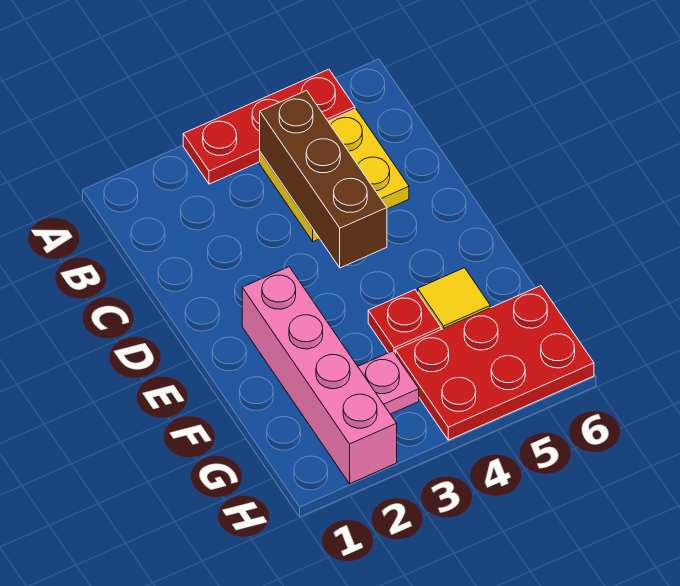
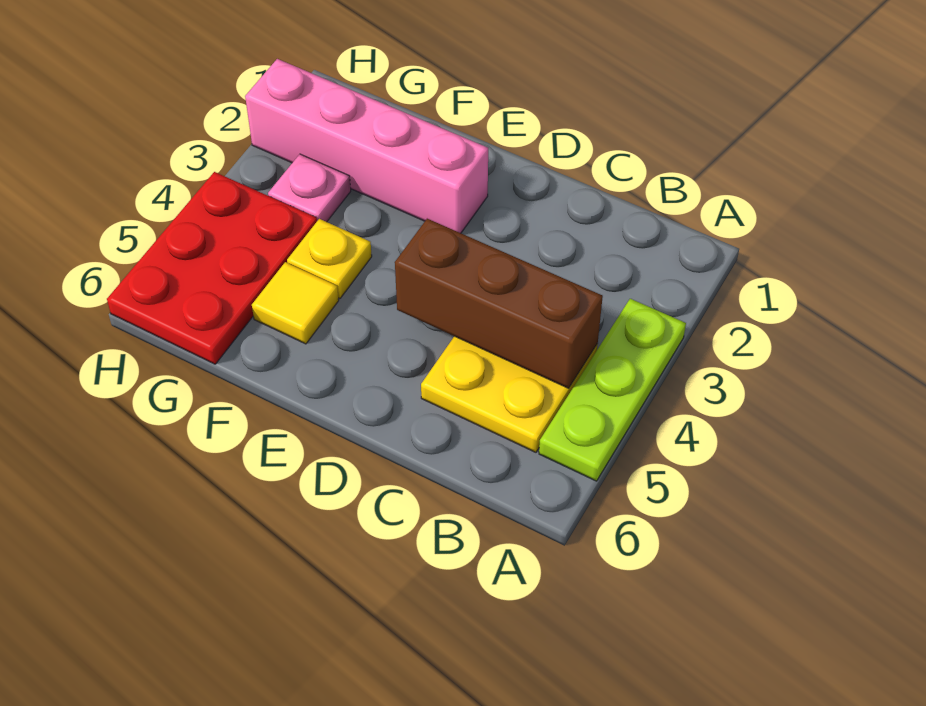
red 1x3 plate [183,69,355,184] -> lime 1x3 plate [539,299,686,481]
red 1x1 plate [368,290,441,353] -> yellow 1x1 plate [287,219,372,298]

